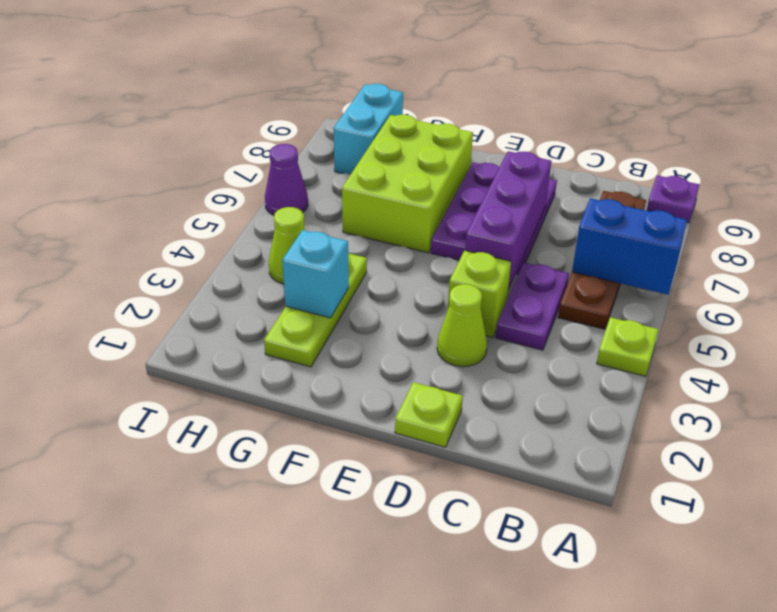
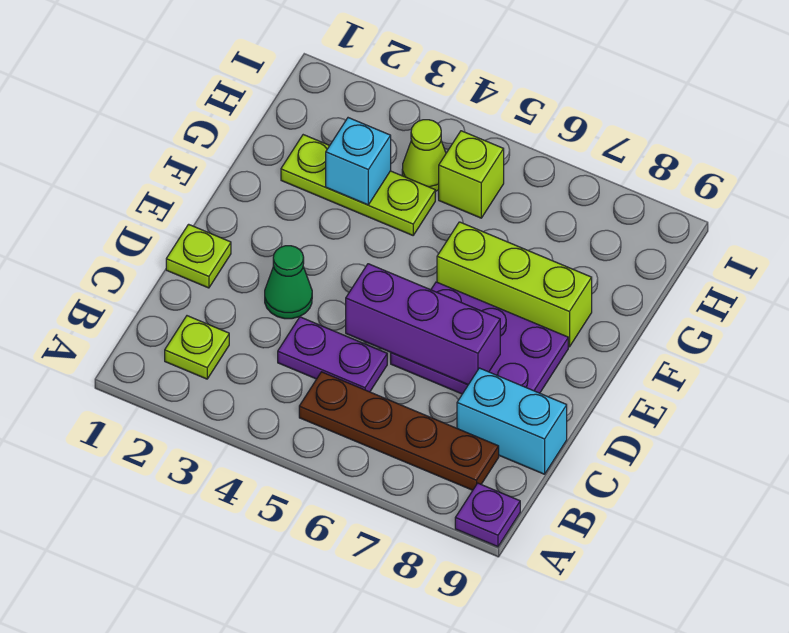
lime 1x1 plate [597,317,659,376] -> lime 1x1 plate moved to [165,316,229,379]
blue 1x2 brick [572,198,687,295] -> none
lime 1x1 cone [437,284,487,367] -> green 1x1 cone [265,246,312,319]
lime 1x1 brick [448,250,511,337] -> lime 1x1 brick moved to [439,131,504,218]
lime 2x3 brick [342,115,473,253] -> lime 1x3 brick [437,222,592,347]
cyan 1x2 brick [333,84,403,174] -> cyan 1x2 brick moved to [457,368,567,474]
purple 1x1 cone [265,144,308,215] -> none

